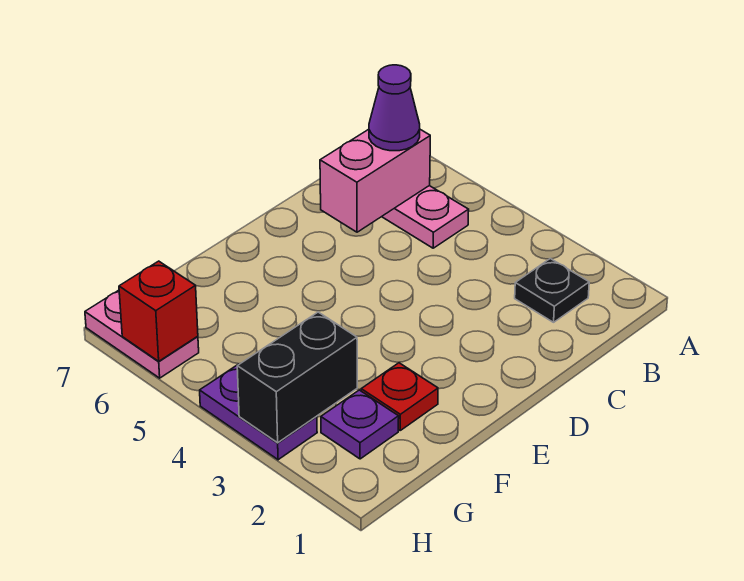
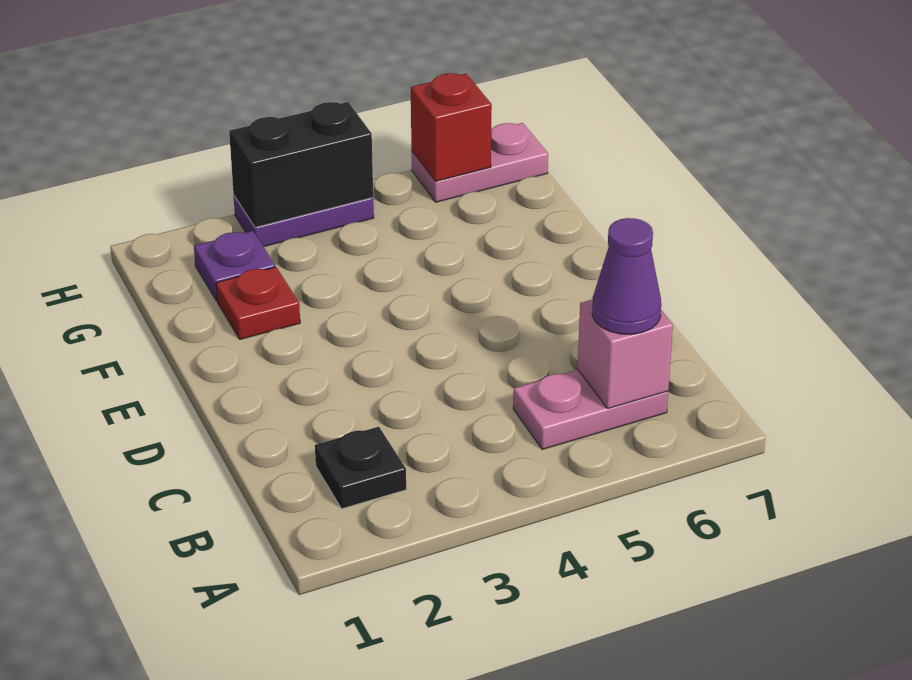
pink 1x2 brick [320,129,430,232] -> pink 1x1 brick [578,300,673,409]
black 1x2 brick [237,312,357,443] -> black 1x2 brick turned to [229,102,373,227]

